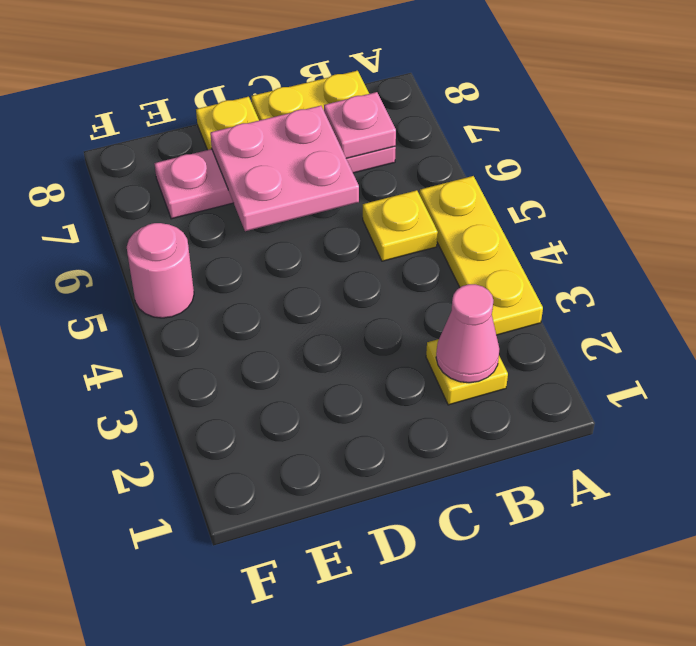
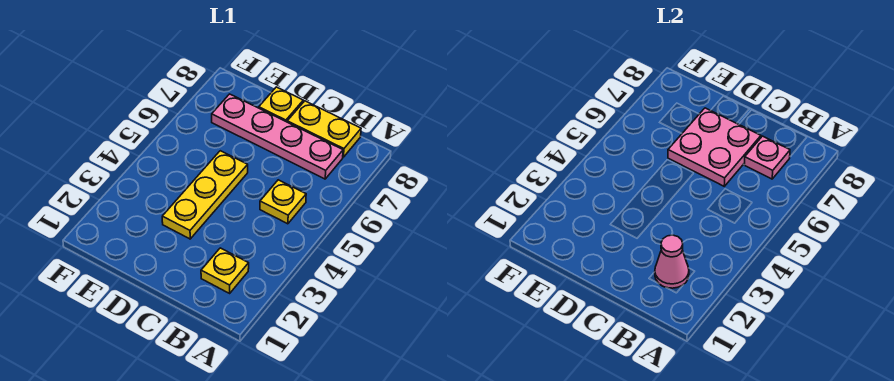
yellow 1x3 plate [420,176,543,335] -> yellow 1x3 plate moved to [162,151,248,239]
pink 1x1 round brick [127,223,194,318] -> none

